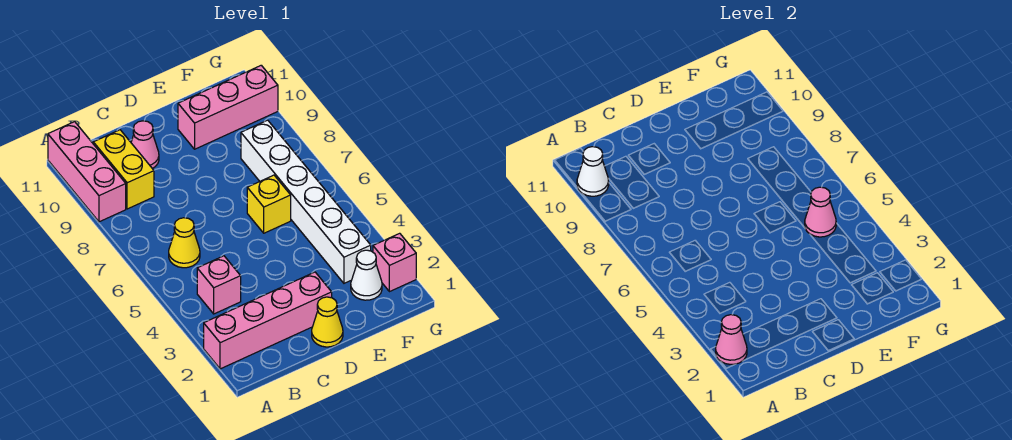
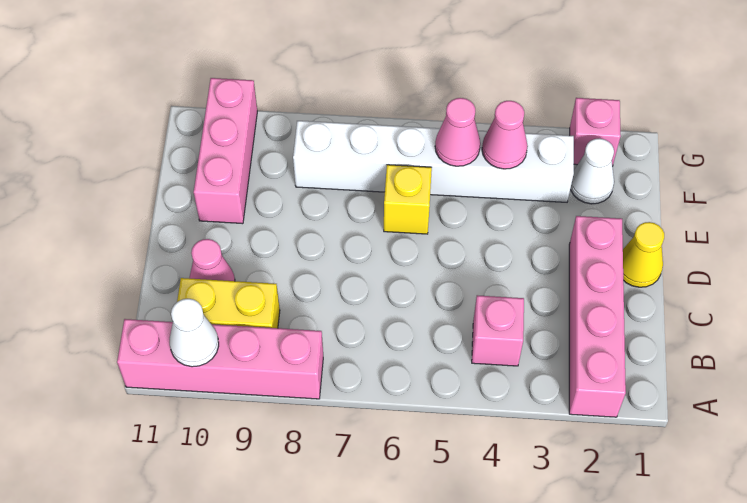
pink 1x1 cone [716,315,747,364] -> pink 1x1 cone moved to [482,101,528,169]
pink 1x3 brick [48,122,126,222] -> pink 1x4 brick [117,319,323,399]
yellow 1x1 cone [169,218,200,268] -> none

